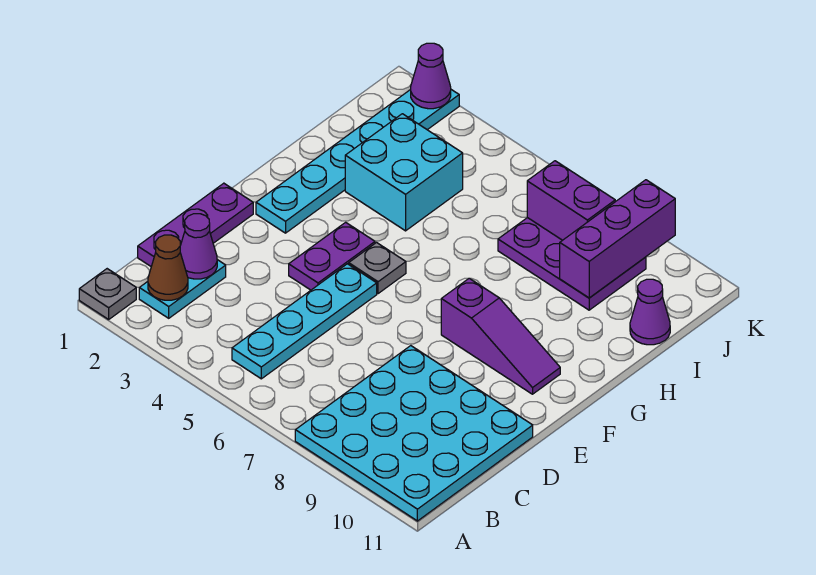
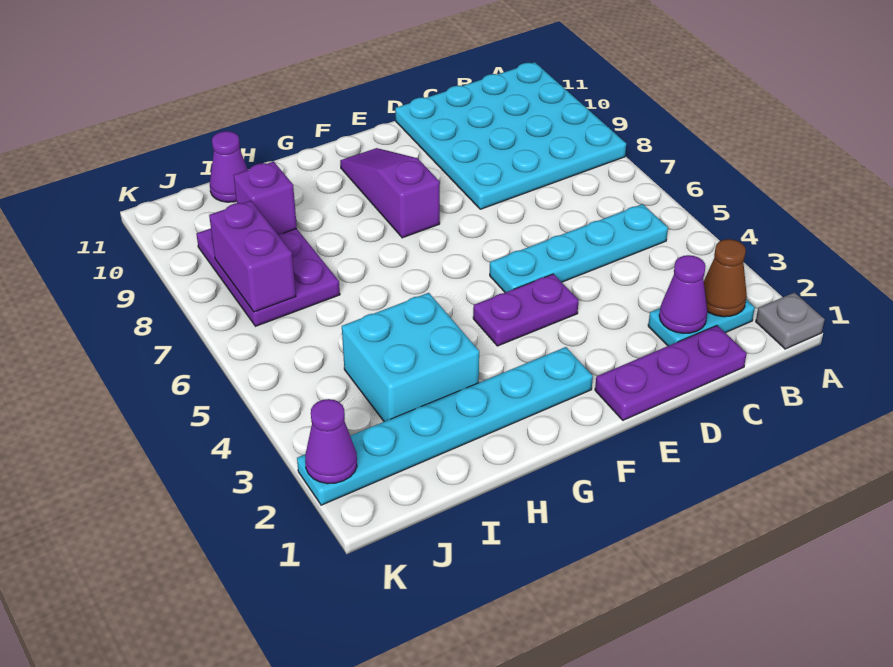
grey 1x1 plate [349,243,406,294] -> none
purple 1x3 brick [560,180,675,298] -> purple 1x1 brick [233,161,297,235]

